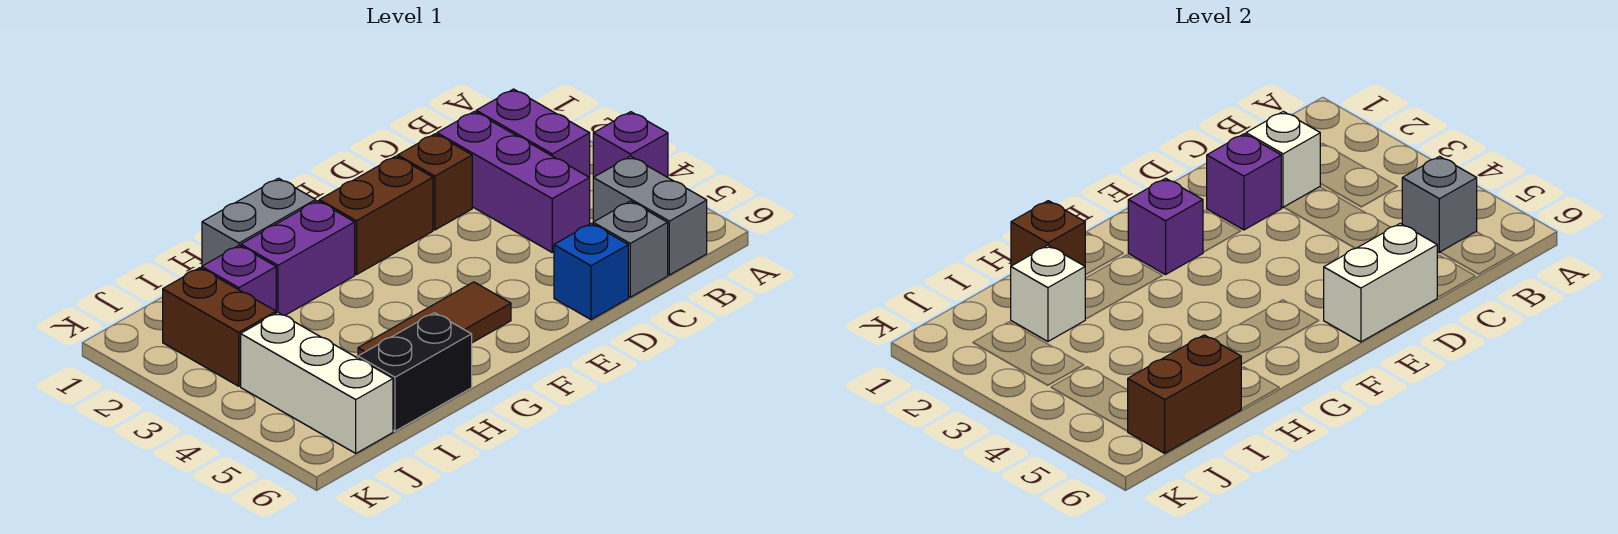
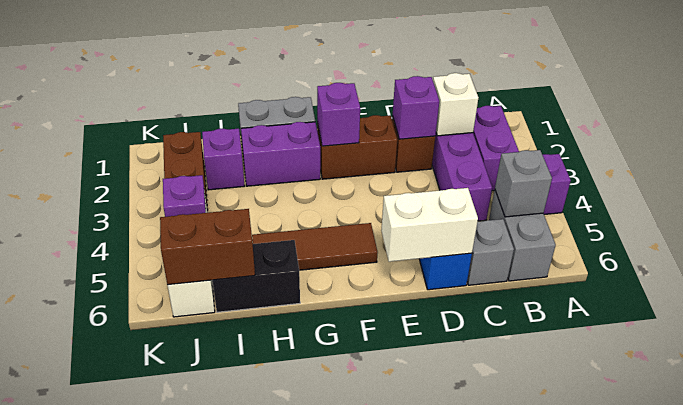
brown 1x1 brick [1011,201,1085,266] -> none
white 1x1 brick [1011,245,1085,341] -> none
none -> purple 1x1 plate [163,175,206,217]

